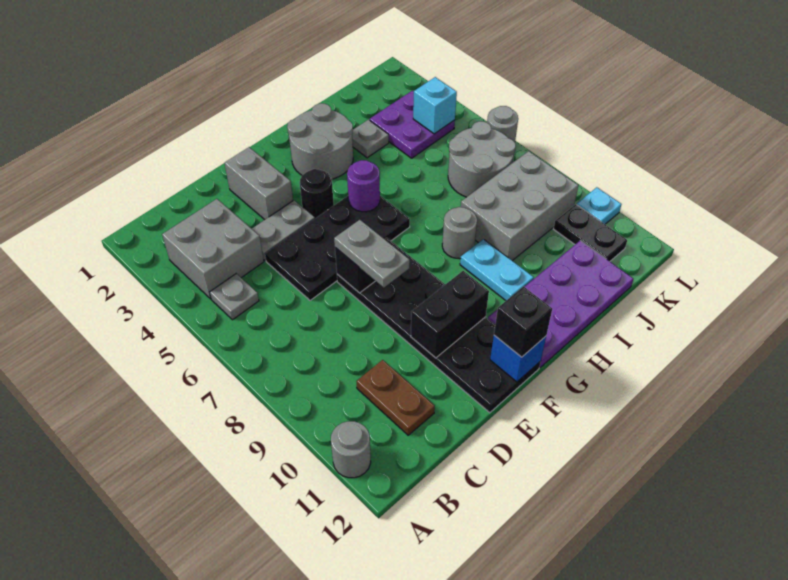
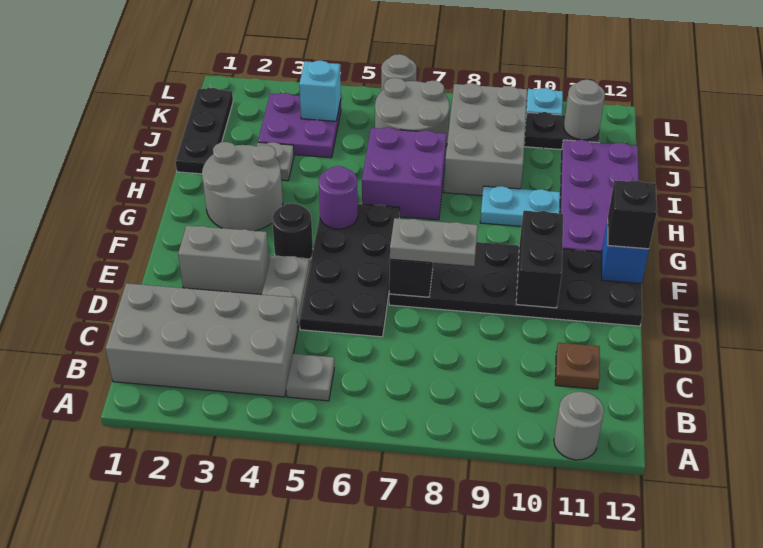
grey 2x2 brick [162,199,264,299] -> grey 2x4 brick [105,283,298,397]
brown 1x2 plate [356,360,435,435] -> brown 1x1 plate [555,343,600,389]
none -> purple 2x2 brick [362,128,446,220]
grey 1x1 round brick [442,207,477,259] -> grey 1x1 round brick moved to [564,80,605,140]
none -> black 1x3 plate [175,88,233,174]

